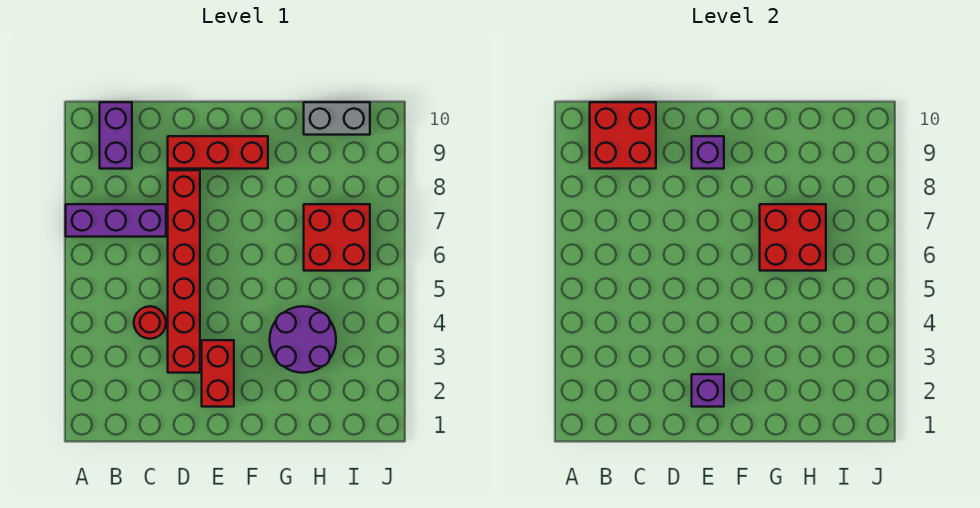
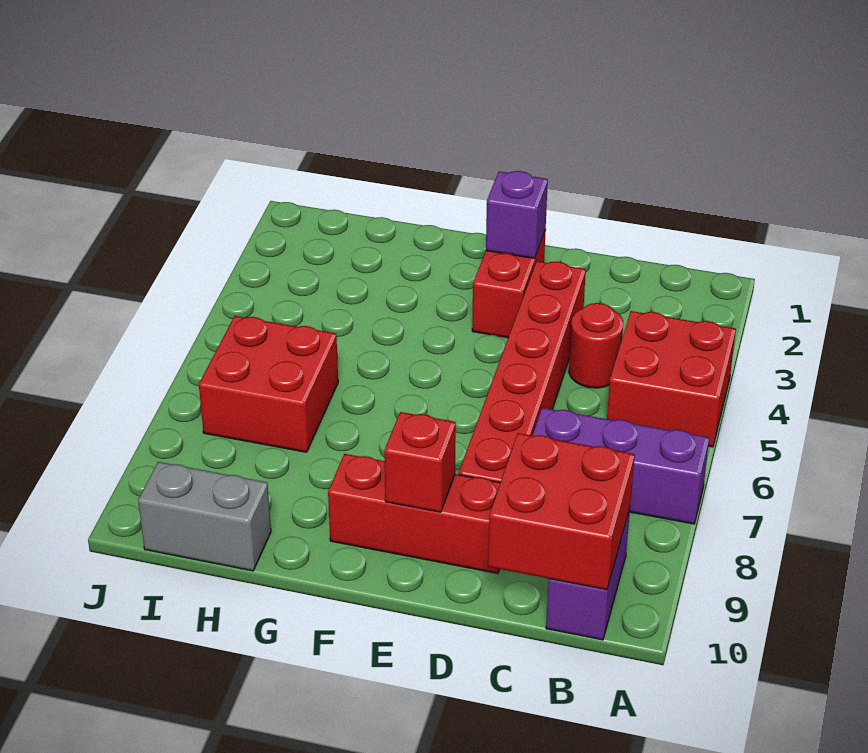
purple 1x1 brick [692,136,724,169] -> red 1x1 brick [384,412,456,512]
purple 2x2 round brick [270,306,336,373] -> none
red 2x2 brick [760,204,826,271] -> red 2x2 brick moved to [607,311,736,447]

